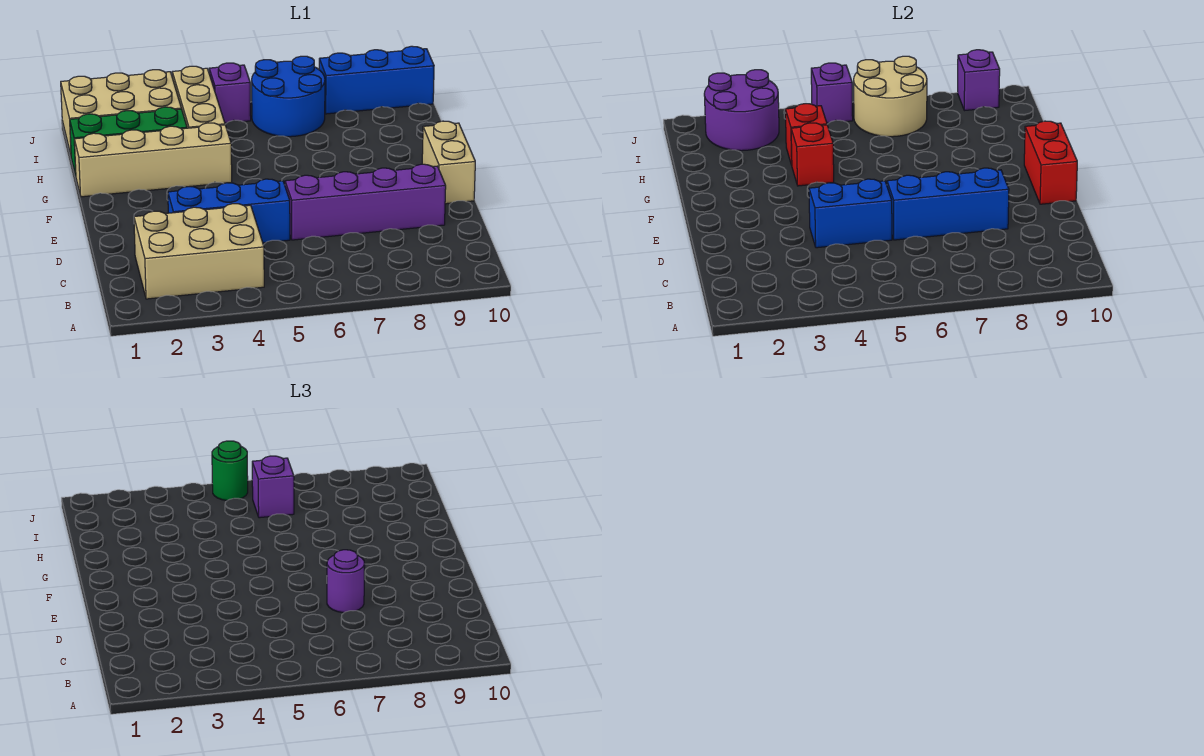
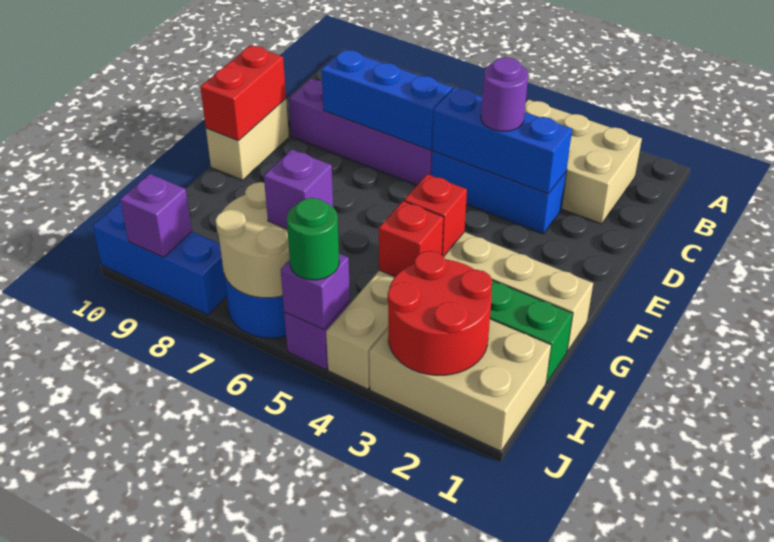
blue 1x2 brick [809,179,892,248] -> blue 1x3 brick [432,88,572,194]
purple 1x1 round brick [327,550,365,613] -> purple 1x1 round brick moved to [481,57,528,131]
purple 2x2 round brick [704,70,779,151] -> red 2x2 round brick [388,251,492,375]

